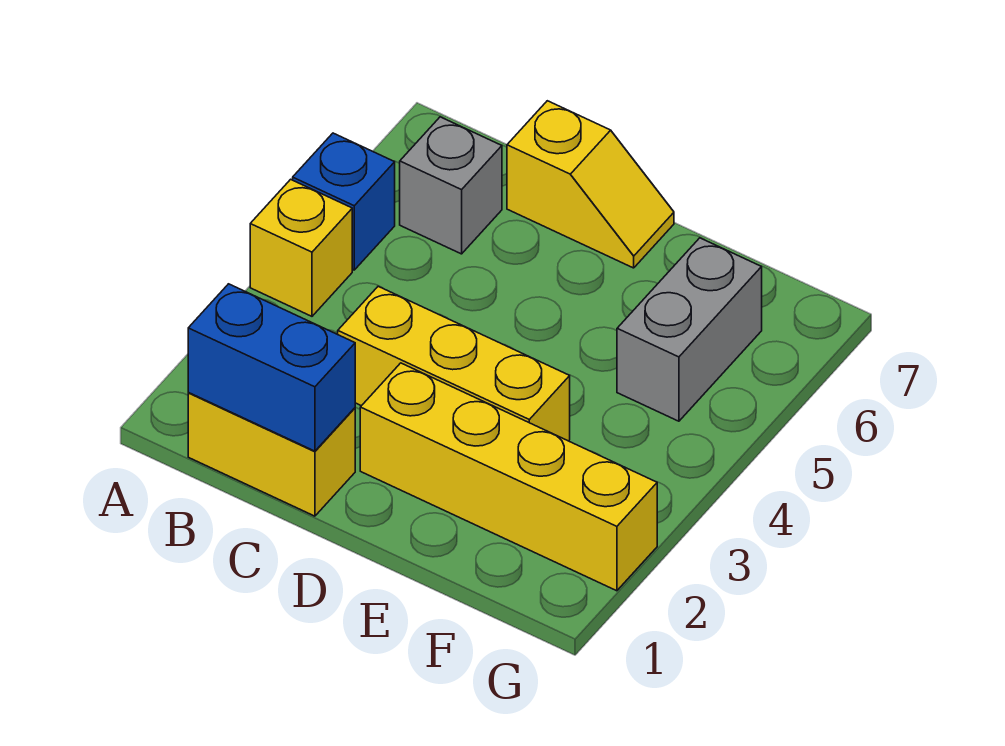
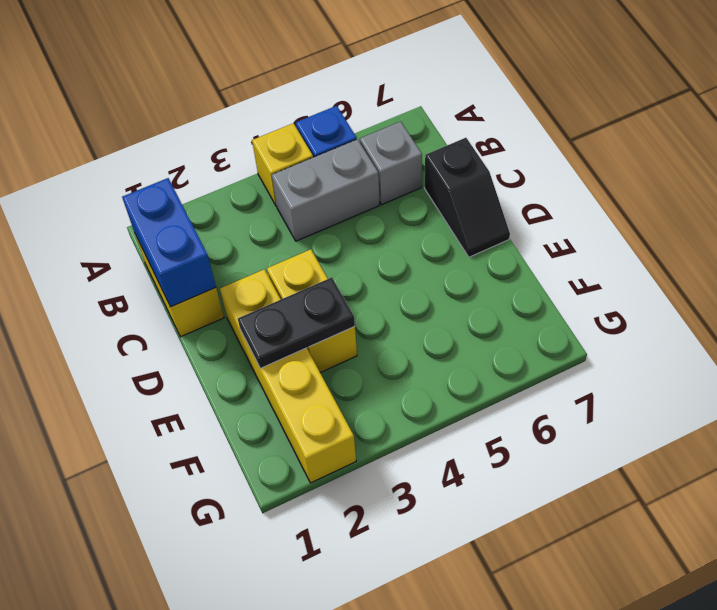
yellow 1x3 brick [338,286,570,441] -> yellow 1x2 brick [267,249,357,373]
yellow 1x2 slope [507,101,674,268] -> black 1x2 slope [425,138,510,257]
none -> black 1x2 plate [238,277,355,368]
grey 1x2 brick [617,238,762,421] -> grey 1x2 brick moved to [272,139,379,241]

